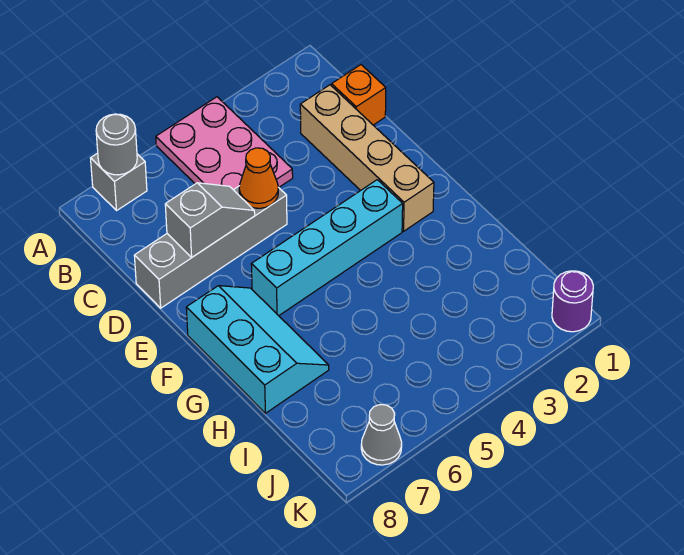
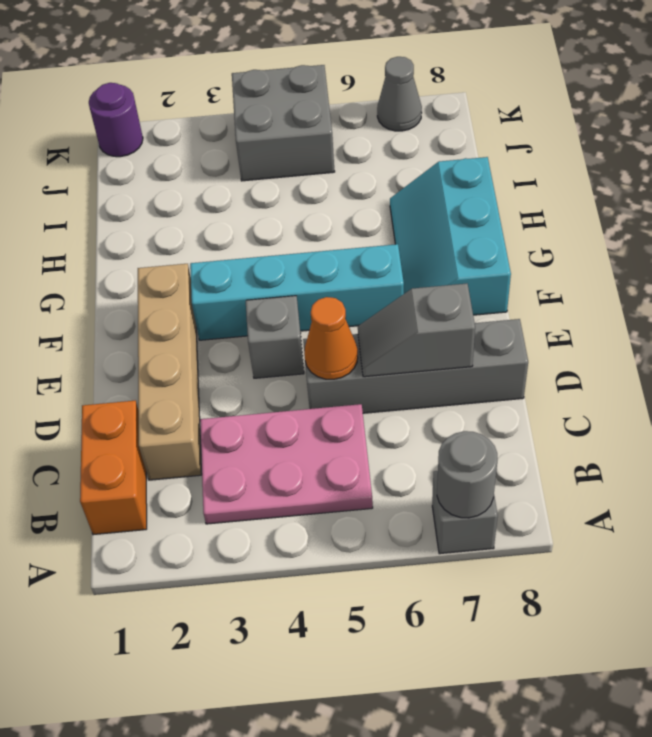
pink 2x3 plate [156,97,293,190] -> pink 2x3 plate turned to [200,404,373,524]
orange 1x1 brick [332,65,386,125] -> orange 1x2 brick [80,400,147,535]
none -> grey 1x1 brick [246,296,304,378]
none -> grey 2x2 brick [232,65,335,181]

